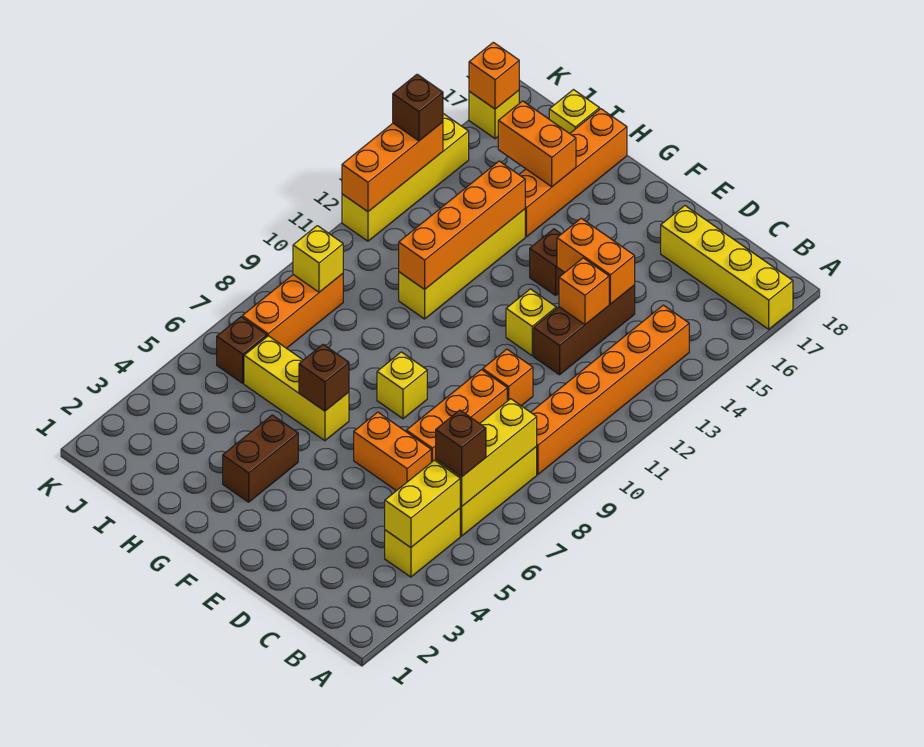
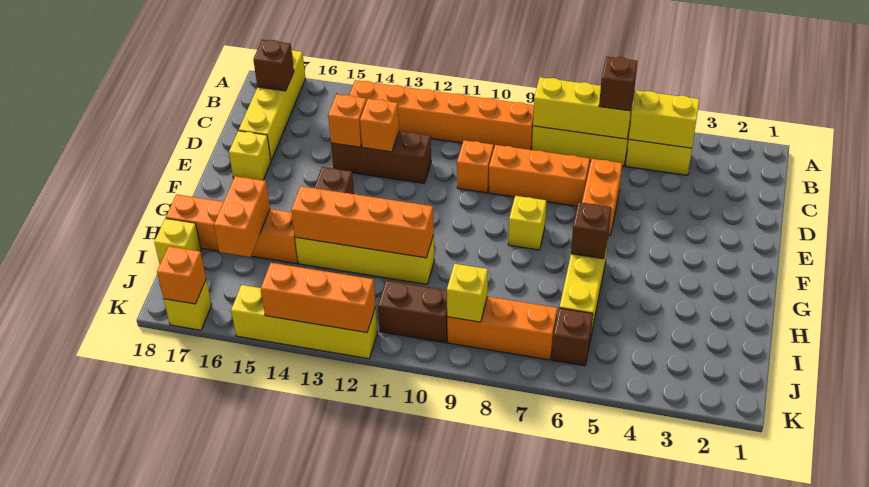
orange 1x2 brick [557,218,635,304] -> orange 1x1 brick [328,94,366,147]
yellow 1x1 brick [506,289,556,356] -> yellow 1x1 brick moved to [229,131,271,180]
brown 1x2 brick [223,415,298,502] -> brown 1x2 brick moved to [378,280,448,343]
brown 1x1 brick [393,74,443,141] -> brown 1x1 brick moved to [253,40,294,91]

